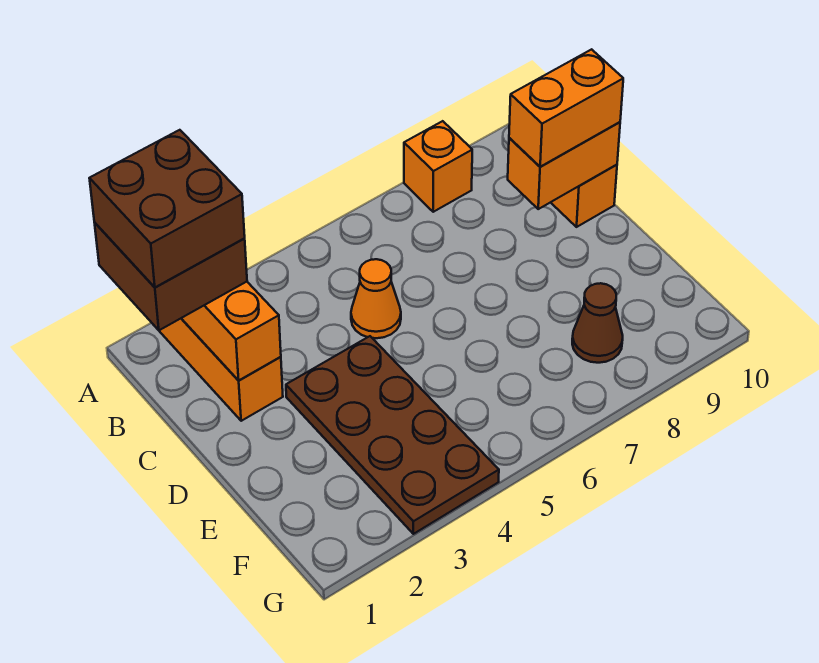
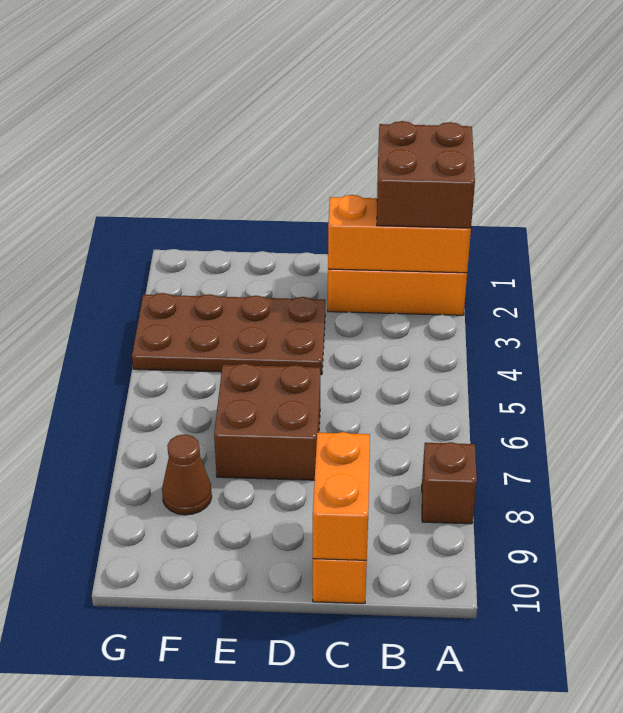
brown 2x2 brick [89,130,245,287] -> brown 2x2 brick moved to [214,364,320,480]
orange 1x1 brick [404,121,472,212] -> brown 1x1 brick [422,442,477,524]
orange 1x1 cone [351,259,401,338] -> none
orange 1x2 brick [509,49,623,167] -> none

